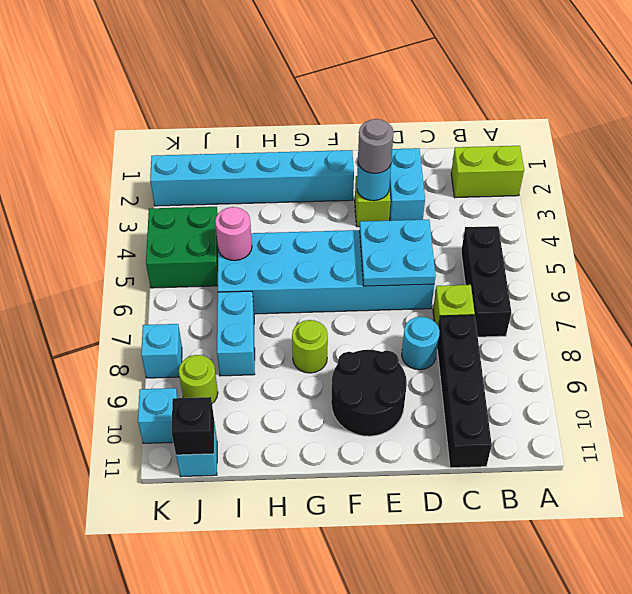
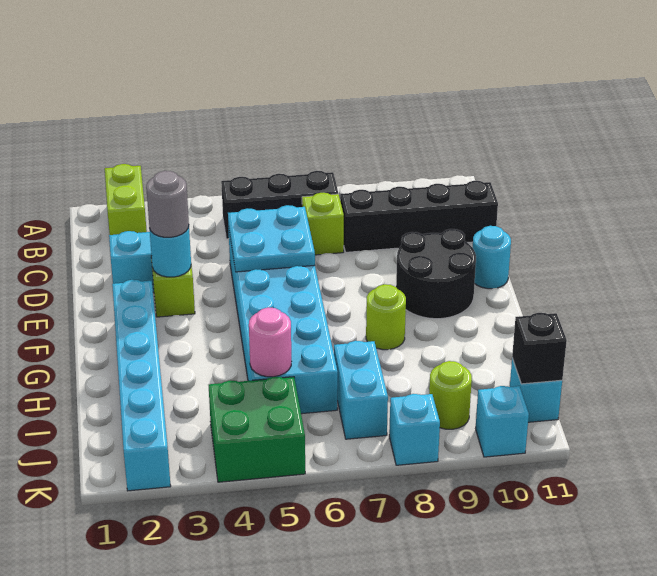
cyan 1x1 round brick [402,317,440,370] -> cyan 1x1 round brick moved to [472,226,511,289]
cyan 1x2 brick [217,291,255,376] -> cyan 1x2 brick turned to [334,341,388,439]

